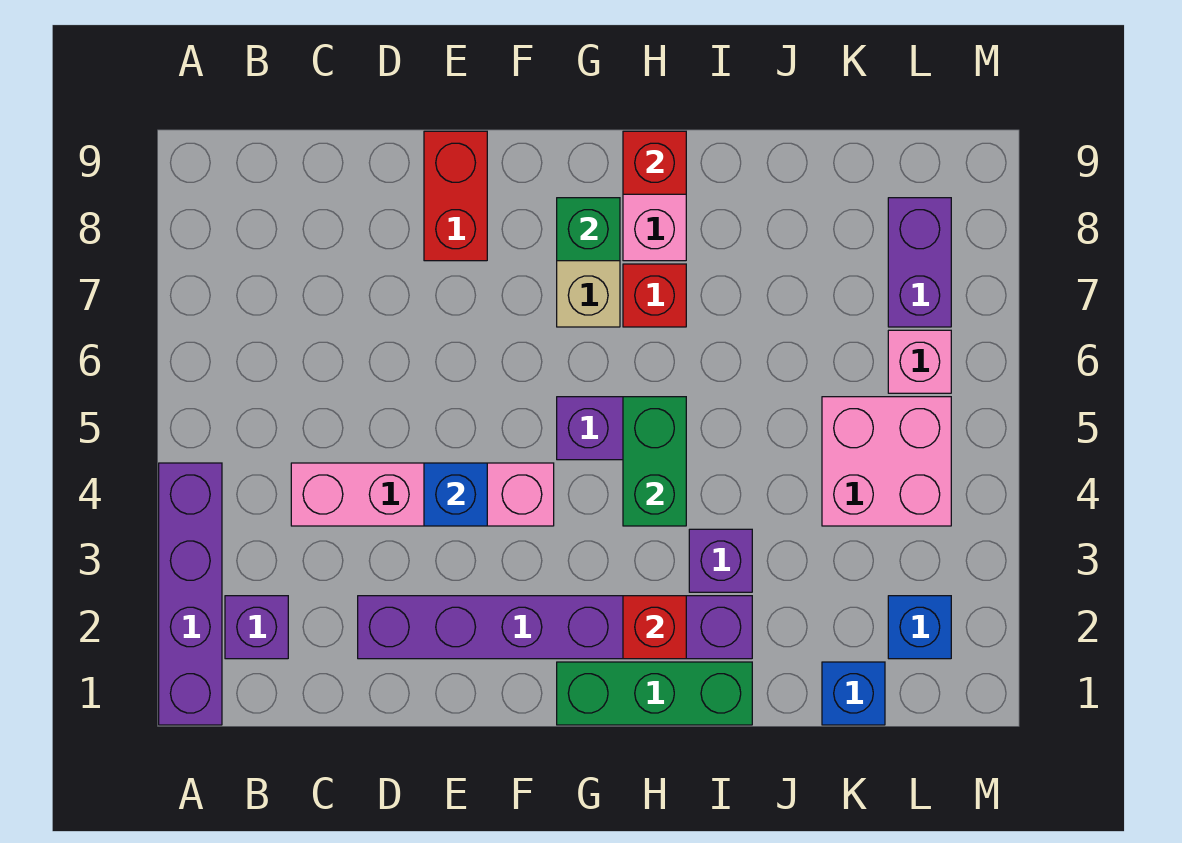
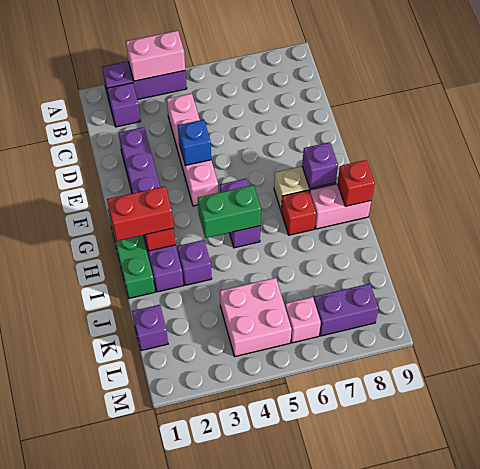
purple 1x4 brick [159,463,222,725] -> purple 1x3 brick [102,61,187,103]
none -> pink 1x2 brick [126,31,185,81]
red 1x2 brick [424,131,487,261] -> red 1x2 brick moved to [107,186,174,241]
green 1x1 brick [557,198,620,261] -> purple 1x1 brick [302,142,338,188]
blue 1x1 brick [822,662,885,725] -> purple 1x1 brick [132,305,168,351]
blue 1x1 brick [888,596,951,659] -> none

